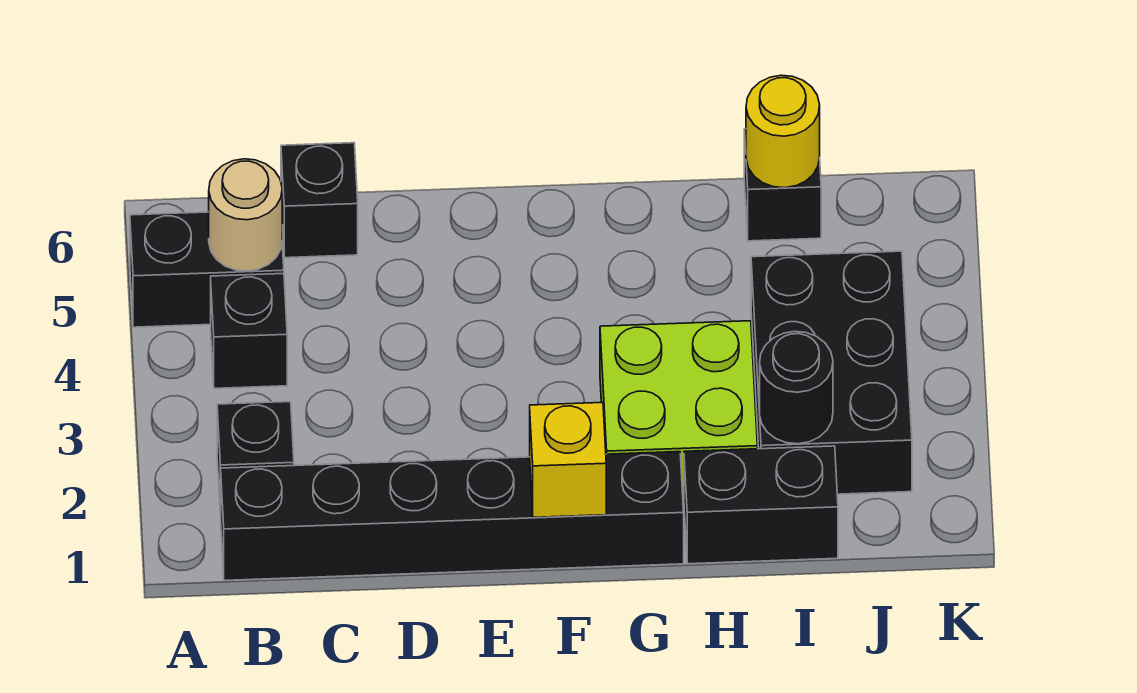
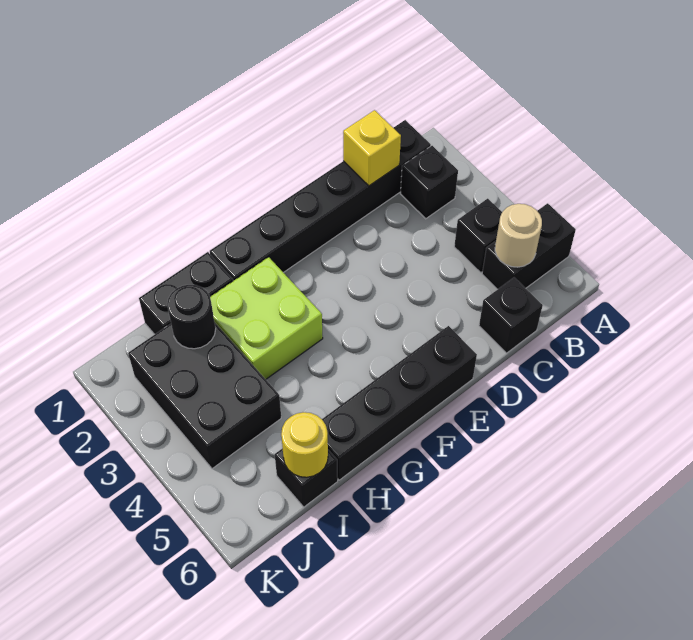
none -> black 1x4 brick [322,326,477,480]
yellow 1x1 brick [530,402,606,517] -> yellow 1x1 brick moved to [343,110,401,186]

